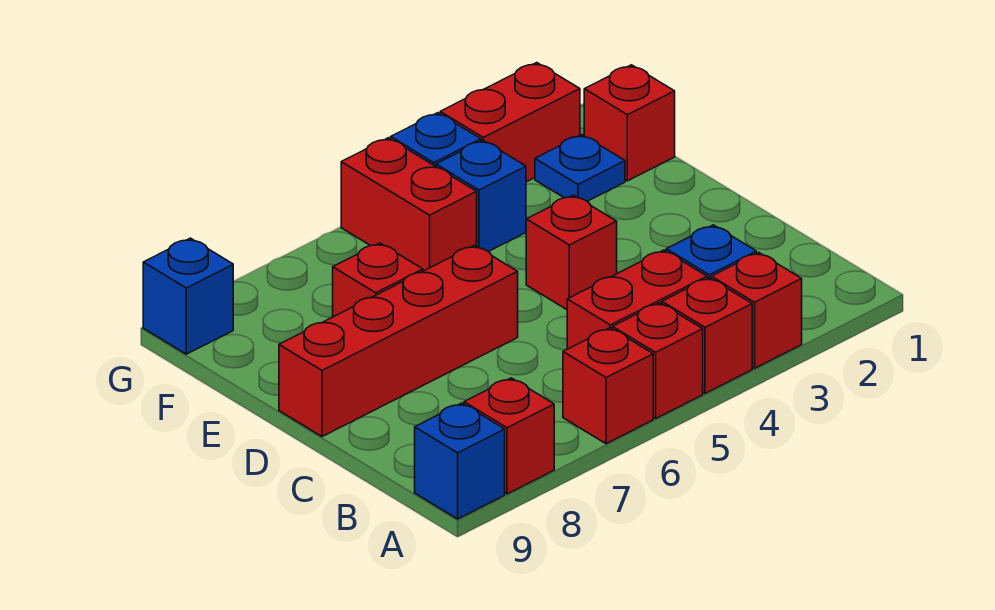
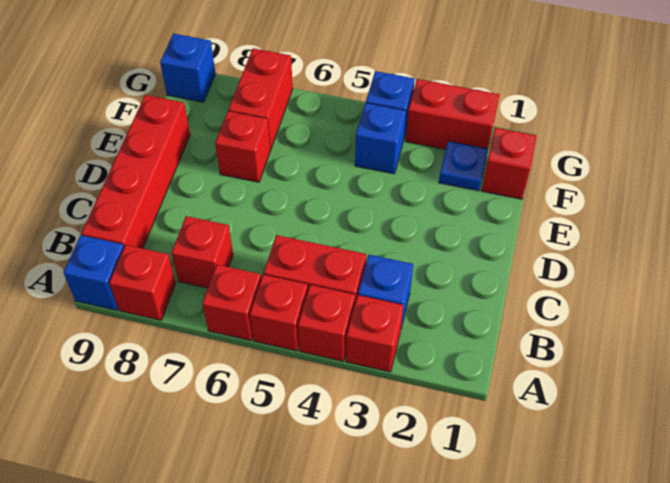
red 1x1 brick [526,195,617,310] -> red 1x1 brick moved to [172,216,233,288]
red 1x4 brick [279,245,518,437] -> red 1x4 brick turned to [82,95,190,248]
red 1x2 brick [341,138,477,271] -> red 1x2 brick moved to [228,48,293,149]

